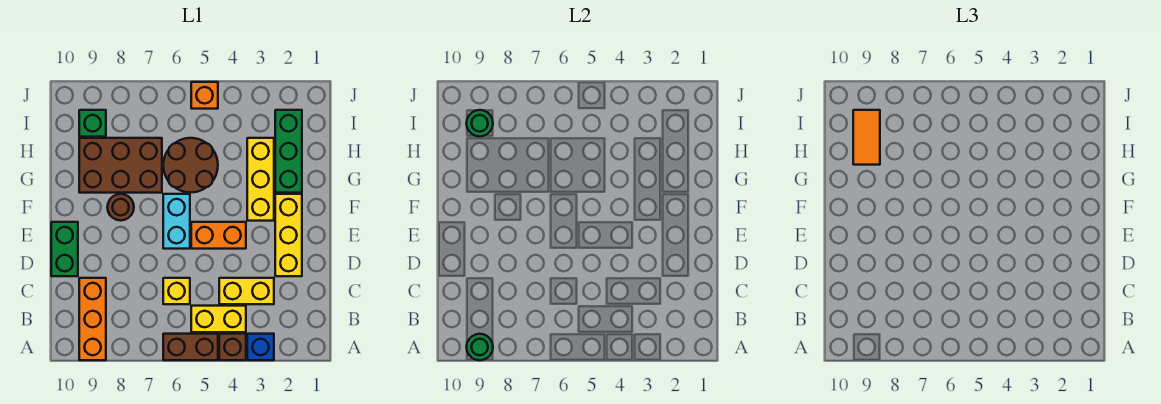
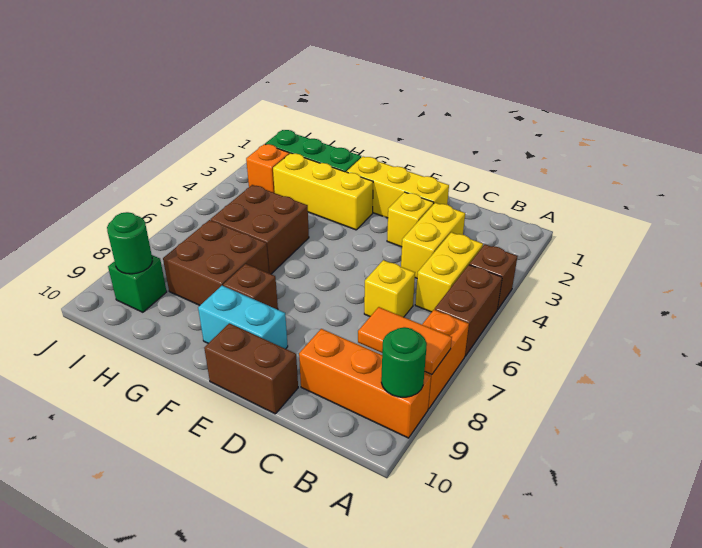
blue 1x1 brick [247,334,274,360] -> none
none -> yellow 1x1 brick [387,192,434,247]
green 1x2 brick [51,222,78,276] -> brown 1x2 brick [204,323,298,414]
orange 1x2 brick [191,222,246,249] -> orange 1x2 brick moved to [422,310,469,409]
cyan 1x2 brick [163,194,190,249] -> cyan 1x2 brick moved to [198,286,288,349]
brown 1x1 round brick [107,194,134,221] -> brown 1x1 brick [223,264,278,310]
brown 2x2 round brick [163,138,218,193] -> brown 2x2 brick [211,185,309,274]
brown 2x3 brick [79,138,162,193] -> brown 2x2 brick [163,220,269,305]
orange 1x2 tile [853,110,880,165] -> orange 1x2 tile moved to [358,307,452,375]
orange 1x1 brick [191,82,218,109] -> orange 1x1 brick moved to [246,144,289,193]

